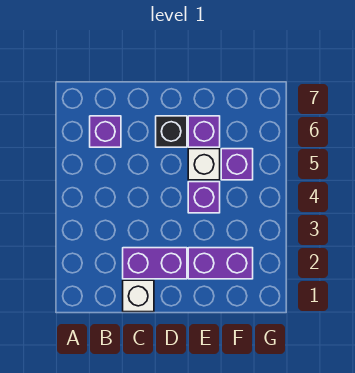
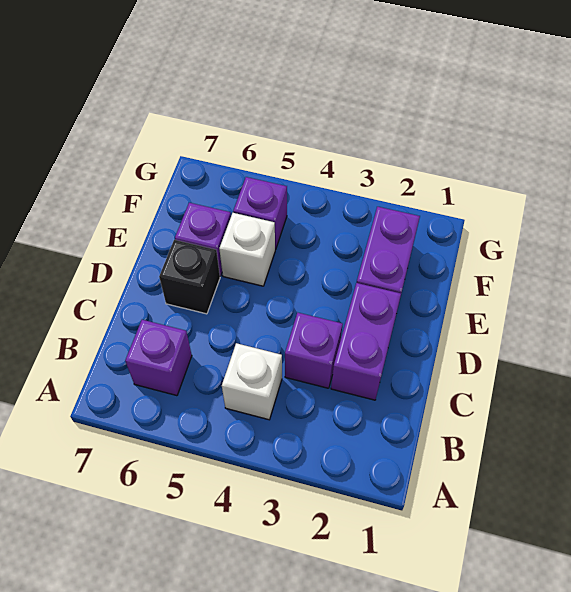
white 1x1 brick [123,280,154,312] -> white 1x1 brick moved to [222,343,282,420]
purple 1x1 brick [188,182,220,213] -> purple 1x1 brick moved to [285,313,343,388]

